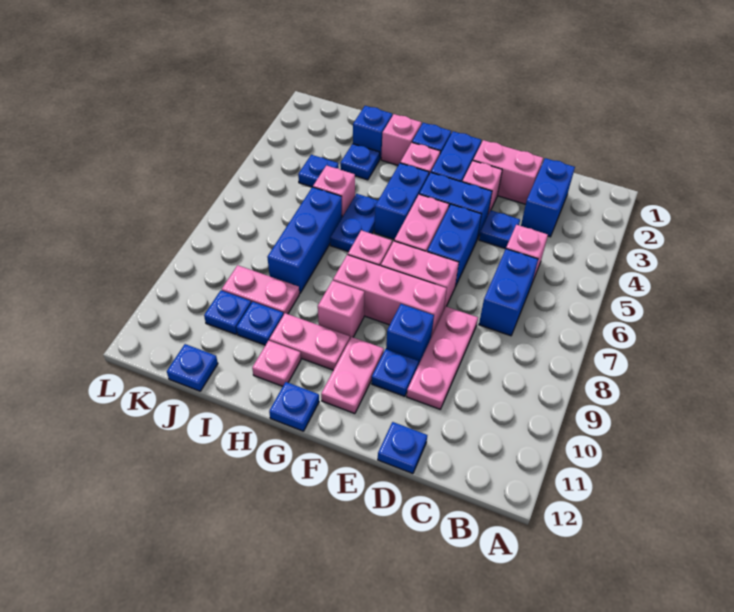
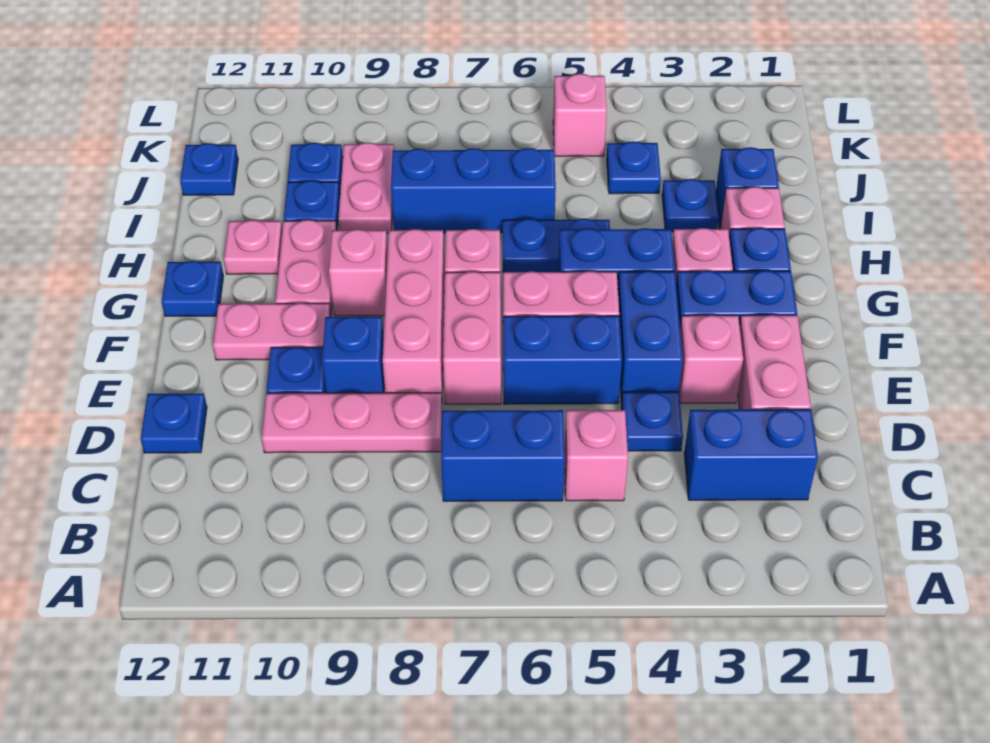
pink 1x1 brick [313,165,355,217] -> pink 1x1 brick moved to [553,74,607,156]

